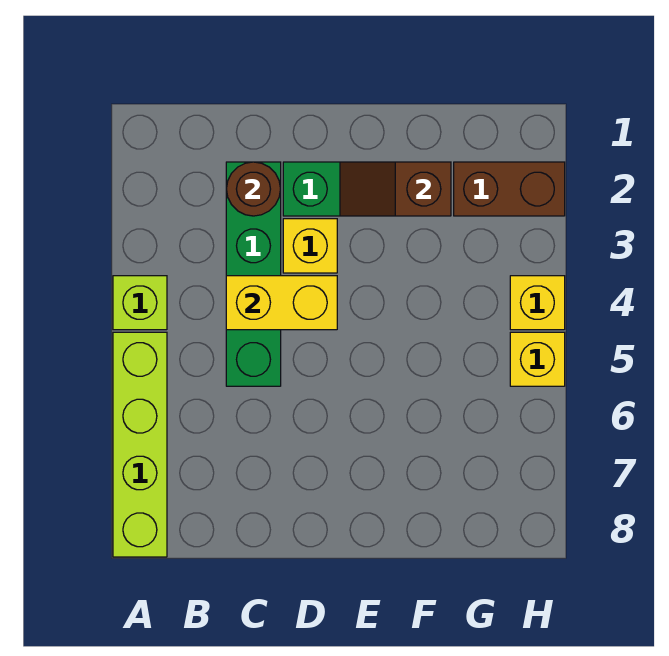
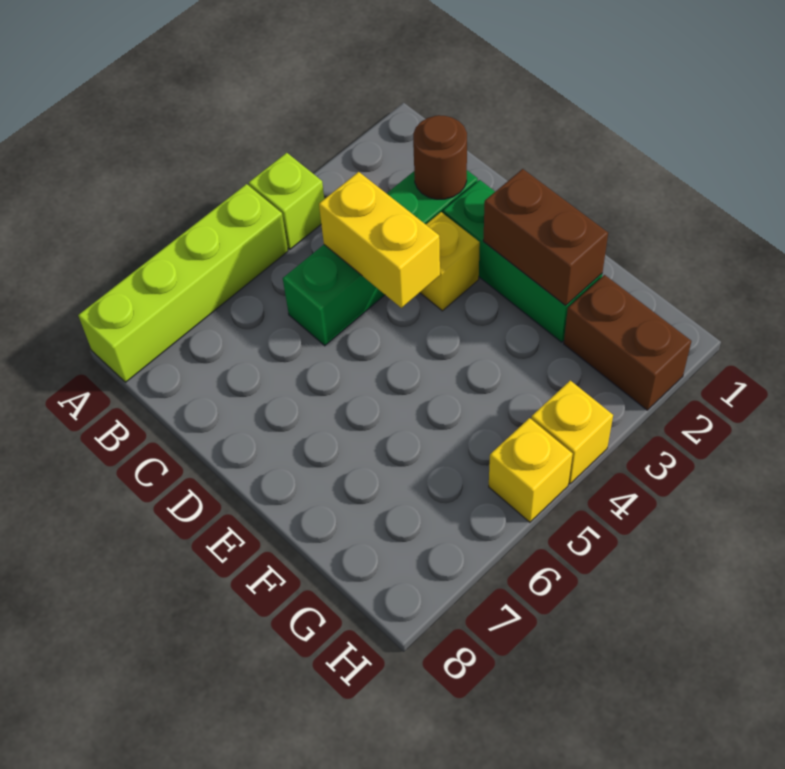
brown 1x2 slope [340,162,451,216] -> brown 1x2 brick [483,169,608,306]

